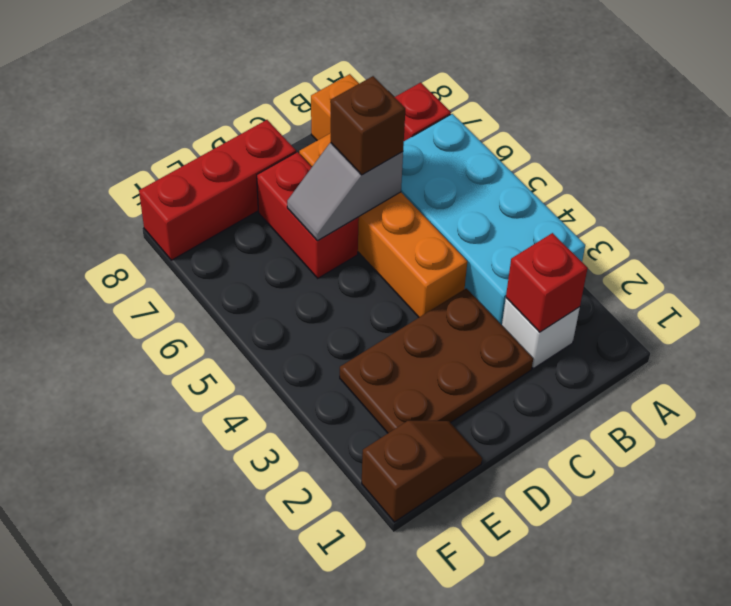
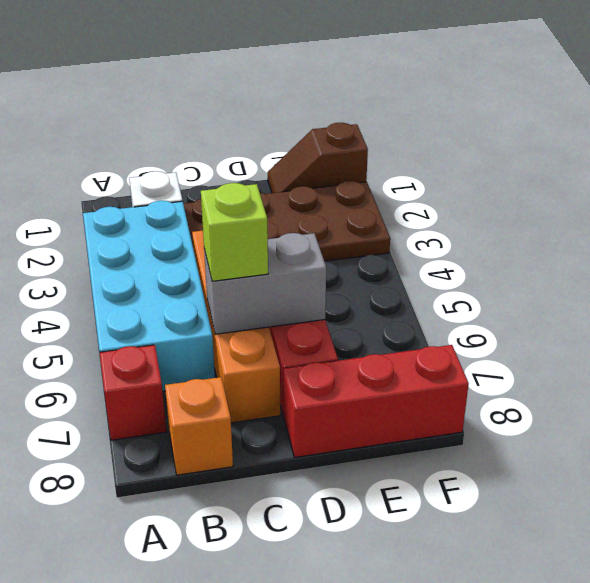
red 1x1 brick [506,233,588,332] -> none
brown 2x3 plate [340,288,533,433] -> brown 2x4 plate [183,181,390,261]
grey 1x2 slope [287,143,403,241] -> grey 1x2 brick [204,233,326,334]
brown 1x1 brick [331,76,405,175] -> lime 1x1 brick [201,183,268,281]

